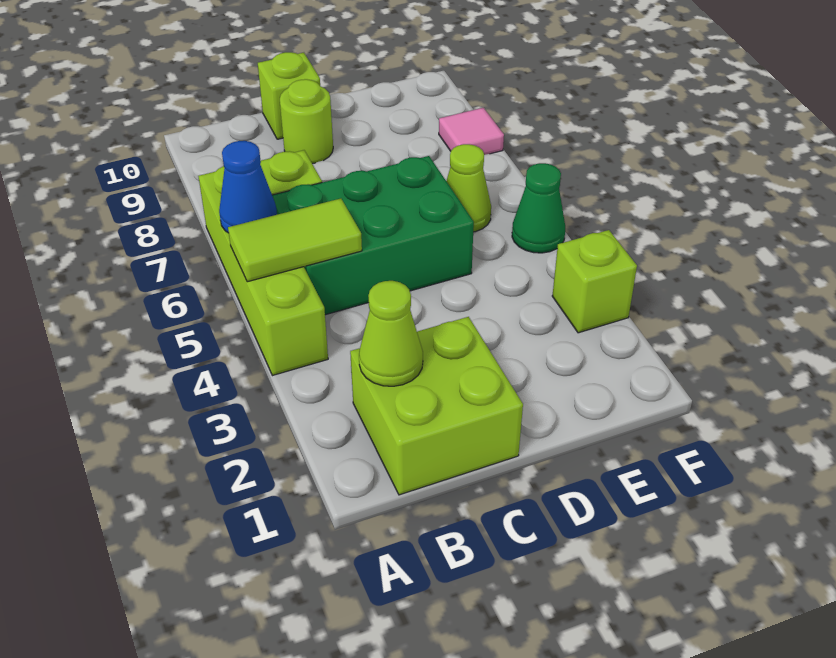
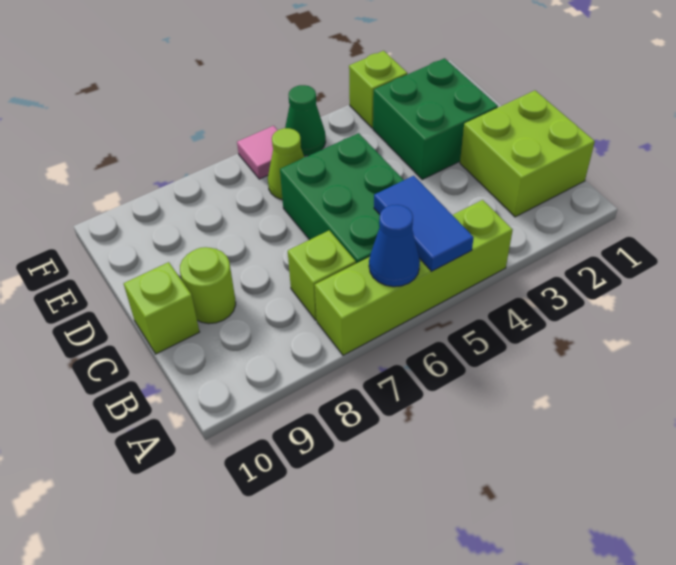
lime 1x2 tile [228,199,362,282] -> blue 1x2 tile [374,176,474,271]
lime 1x1 cone [359,281,423,386] -> none
none -> green 2x2 brick [373,58,498,179]
pink 1x1 tile [439,108,504,155] -> pink 1x1 tile moved to [237,126,278,179]

